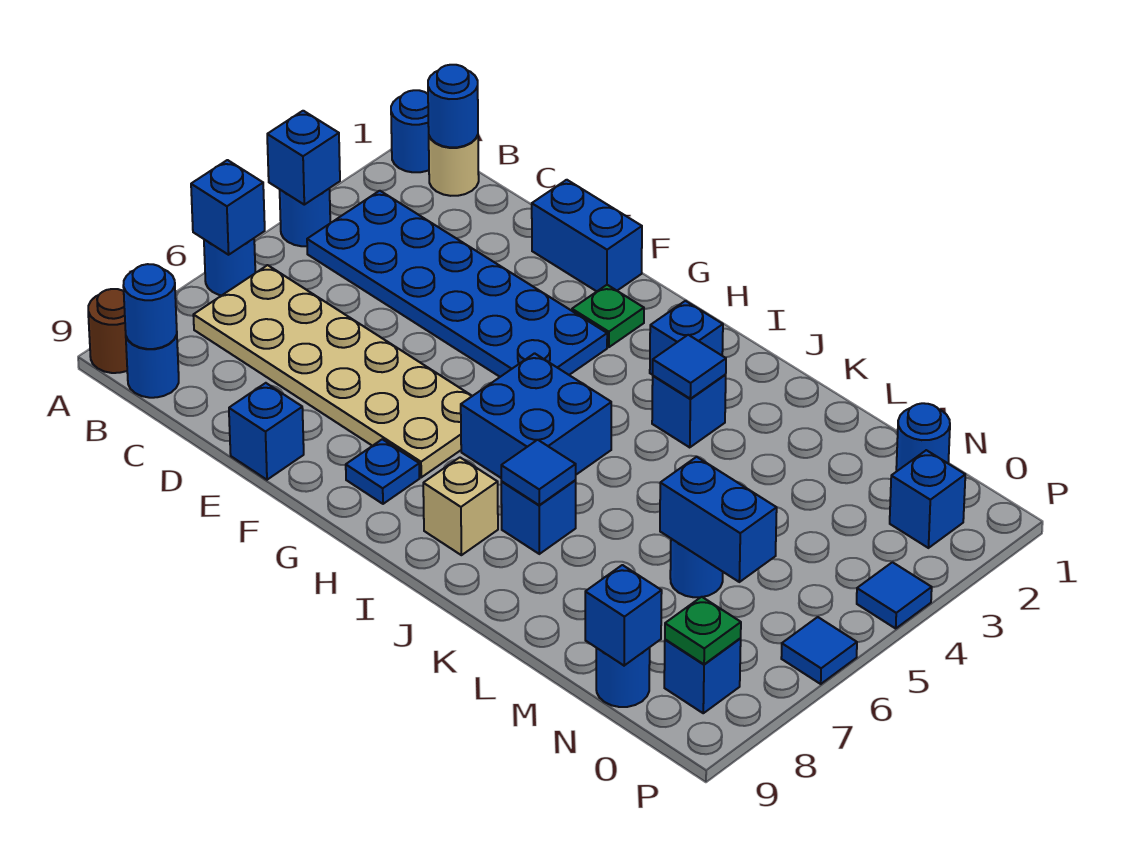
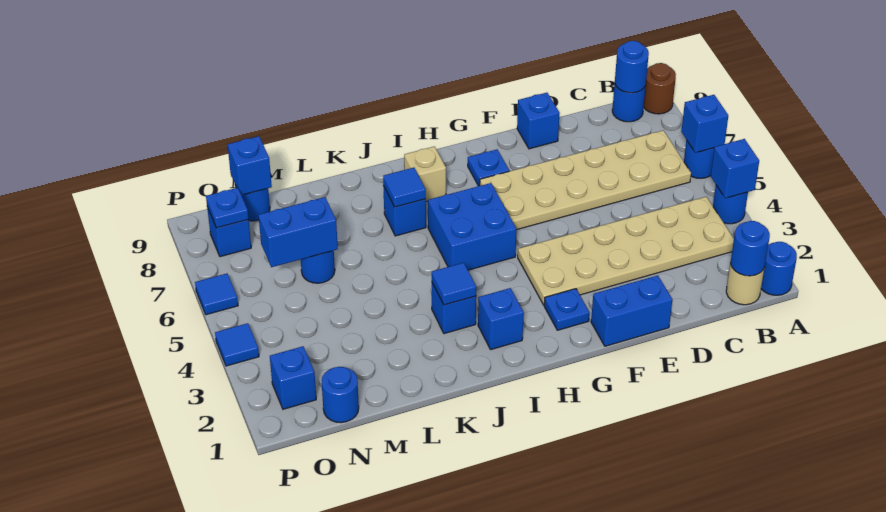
blue 2x6 plate [307,191,607,377] -> tan 2x6 plate [518,197,734,305]
green 1x1 plate [572,285,644,347] -> blue 1x1 plate [544,289,589,330]
green 1x1 plate [665,597,741,664] -> blue 1x1 plate [206,188,249,228]

